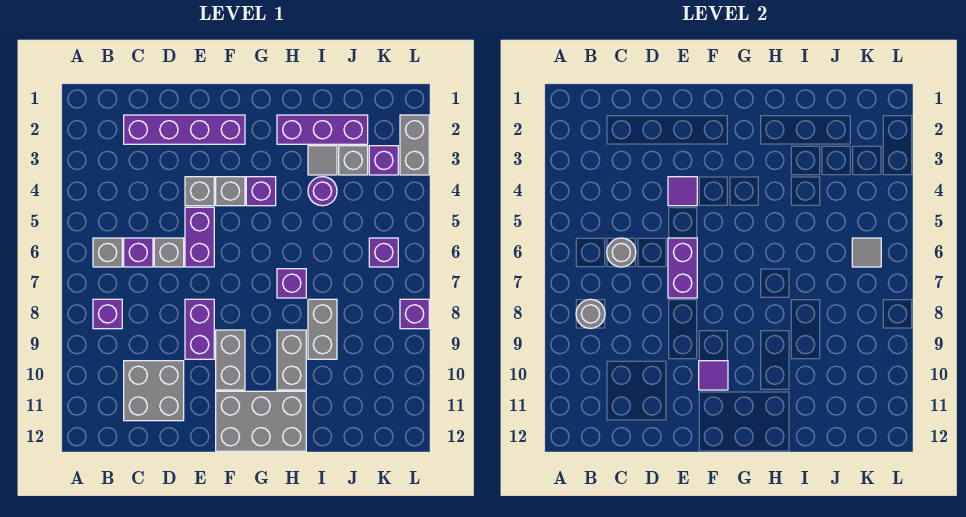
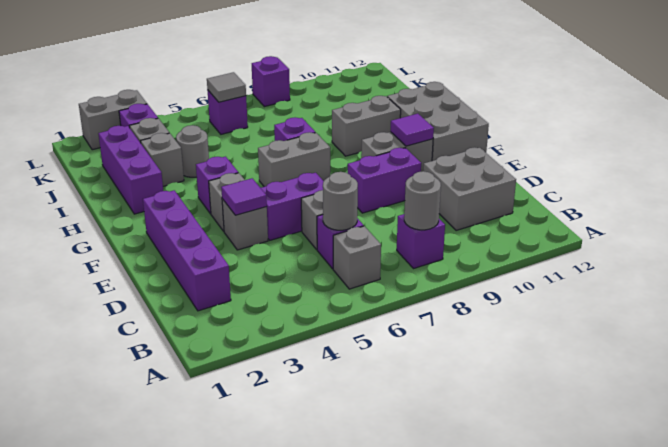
purple 1x2 brick [668,238,697,298] -> none
grey 1x1 tile [308,146,337,175] -> grey 1x1 brick [141,133,184,186]
purple 1x1 round brick [308,177,337,206] -> grey 1x1 round brick [176,125,209,177]
grey 1x2 brick [308,299,337,359] -> grey 1x2 brick moved to [258,132,330,187]

